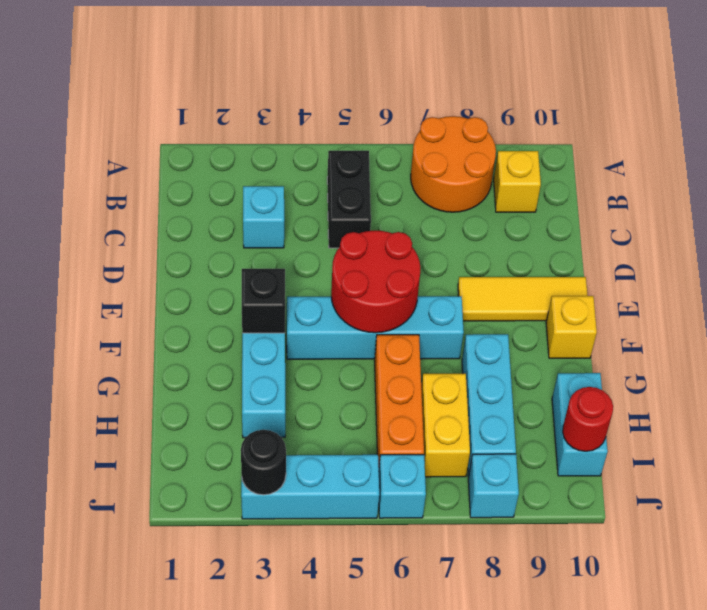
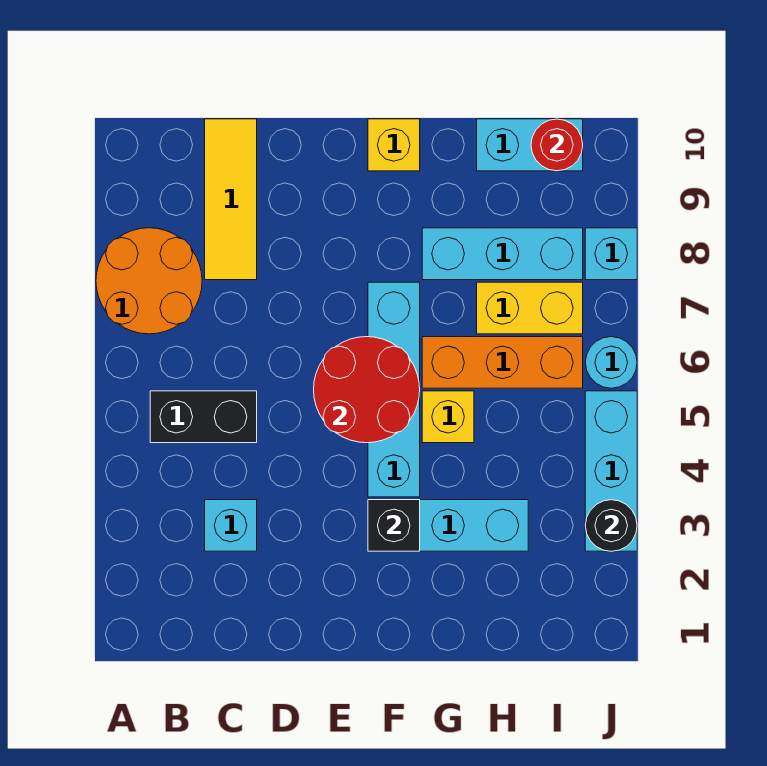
yellow 1x1 brick [494,151,541,212] -> yellow 1x1 brick moved to [422,391,474,443]
yellow 1x3 tile [458,277,588,321] -> yellow 1x3 tile moved to [205,119,257,280]
cyan 1x1 brick [379,455,426,518] -> cyan 1x1 round brick [585,337,637,388]

